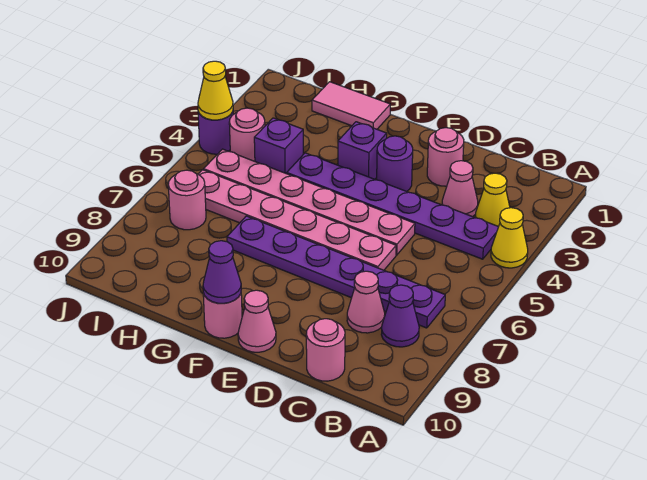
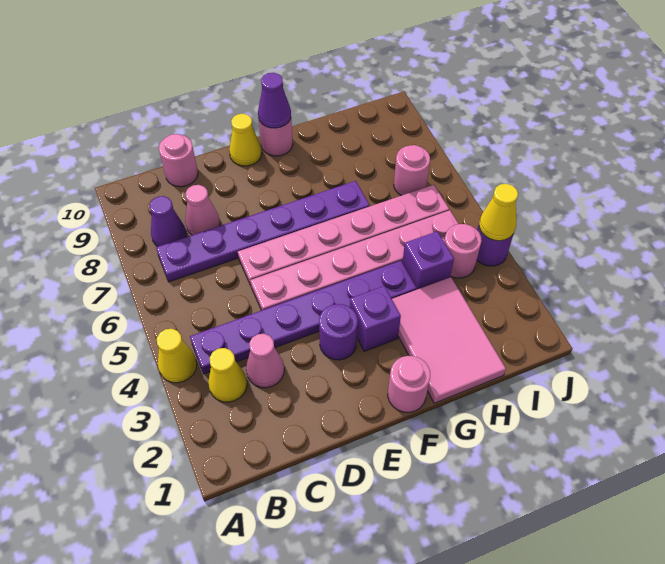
pink 1x1 round brick [427,128,464,186] -> pink 1x1 round brick moved to [388,356,430,412]
pink 1x1 cone [238,290,276,352] -> yellow 1x1 cone [229,114,262,166]
pink 1x2 tile [312,82,390,129] -> pink 2x3 tile [392,277,506,403]

